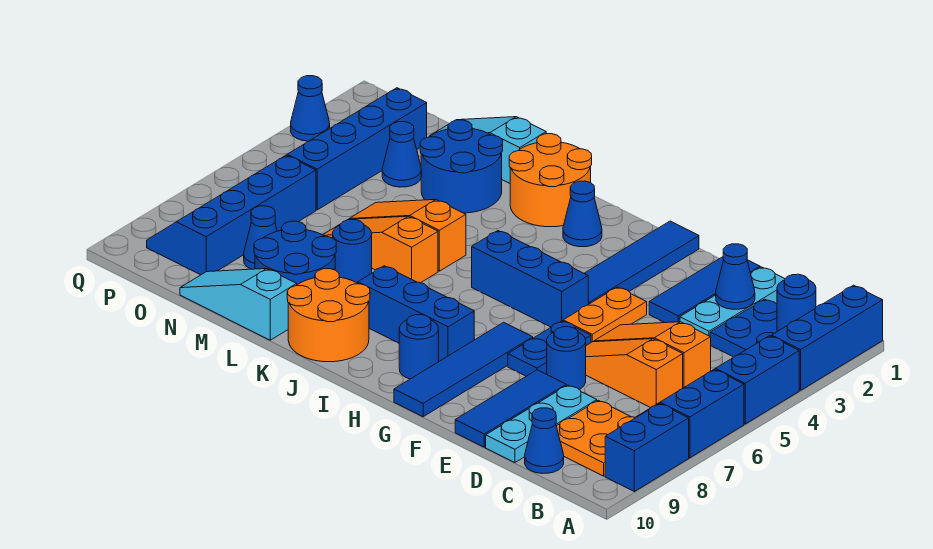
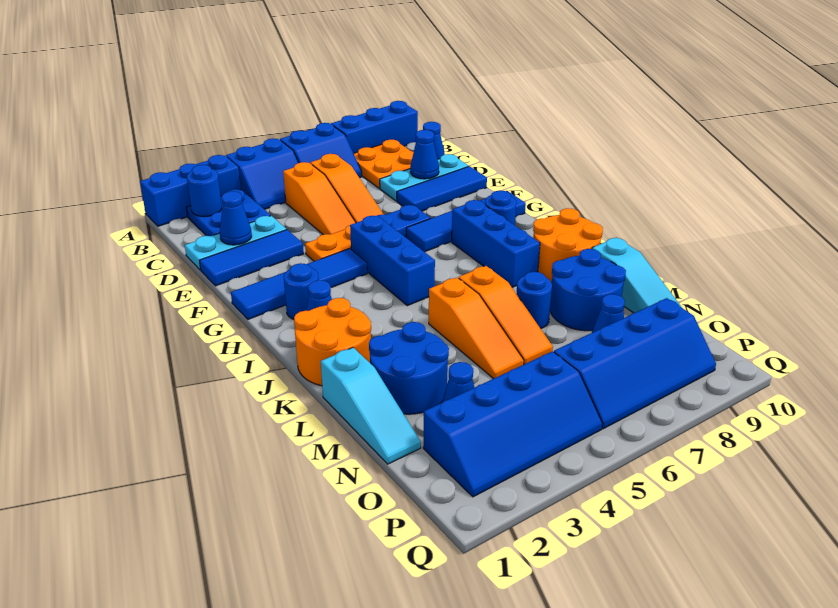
blue 1x2 brick [605,404,689,492] -> blue 1x3 brick [331,101,418,153]
blue 1x1 round brick [547,327,586,389] -> blue 1x1 round brick moved to [284,263,318,319]
blue 1x1 cone [291,76,330,141] -> blue 1x1 cone moved to [410,130,439,179]

